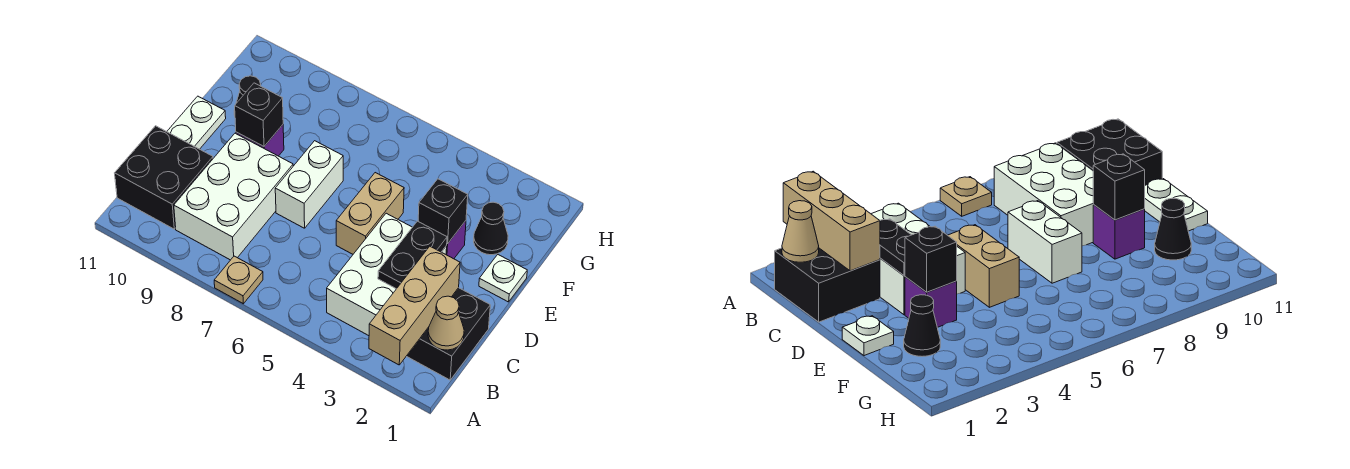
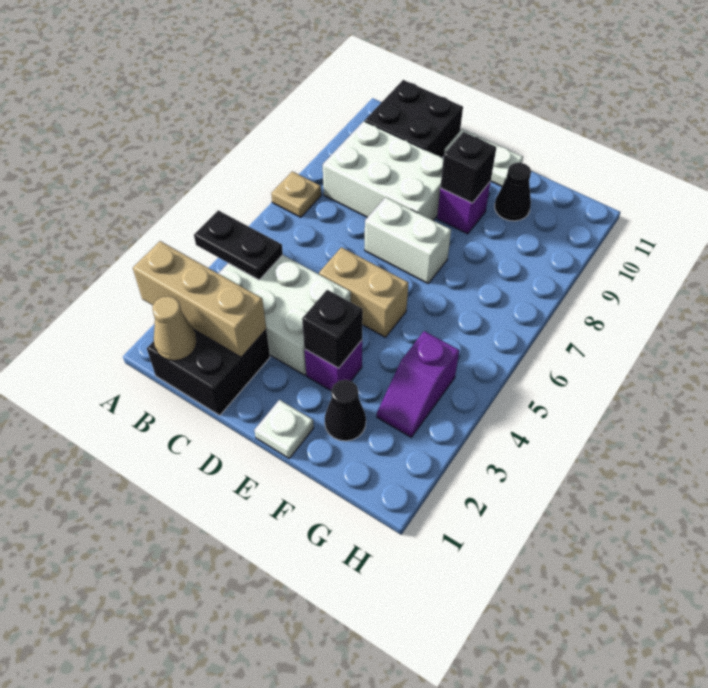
black 1x2 plate [378,221,447,289] -> black 1x2 plate moved to [194,210,283,280]
none -> purple 1x2 slope [377,331,459,437]

